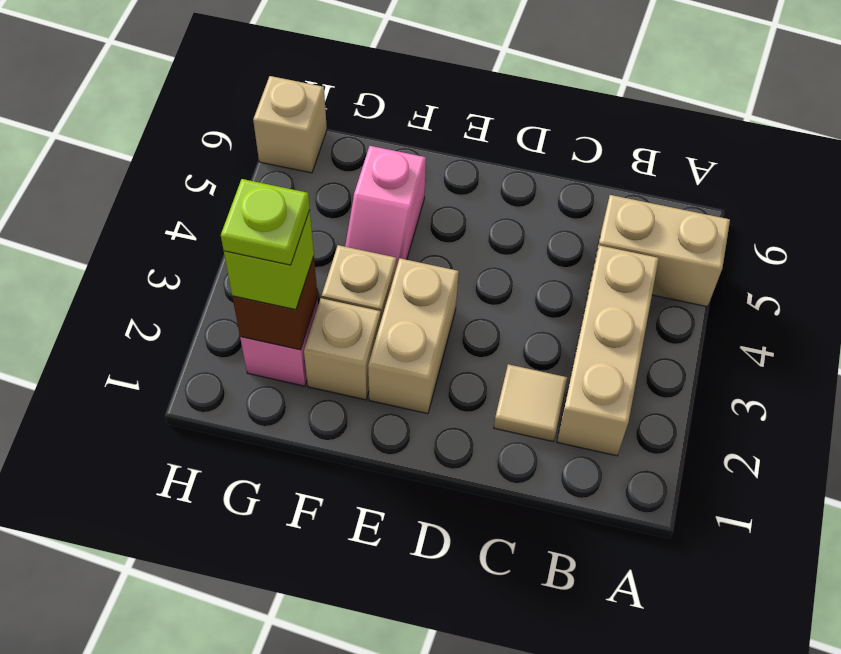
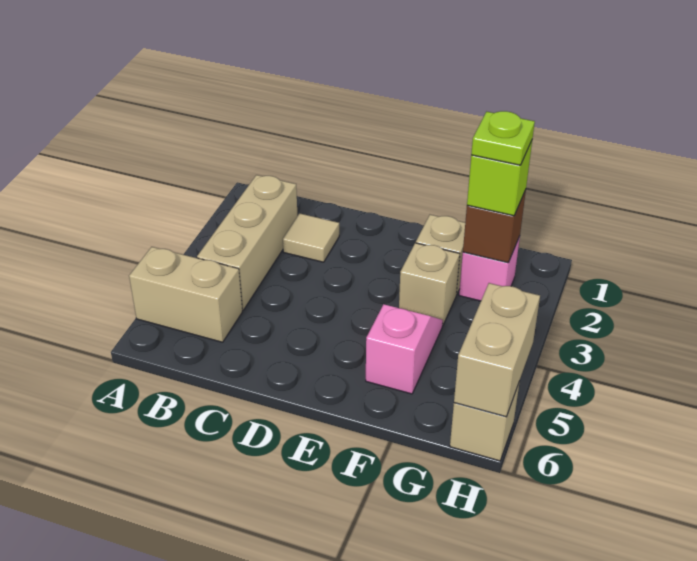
tan 1x2 brick [368,258,459,414] -> tan 1x2 brick moved to [454,283,540,417]

